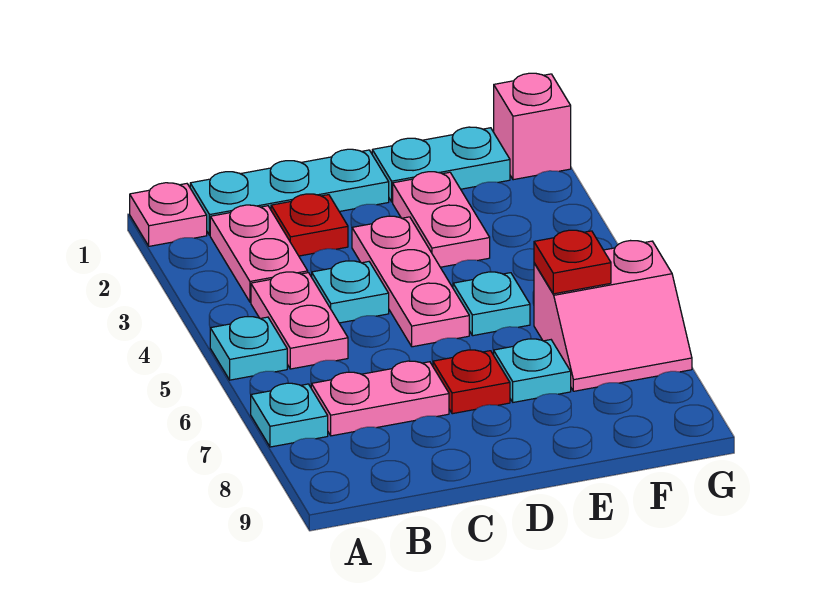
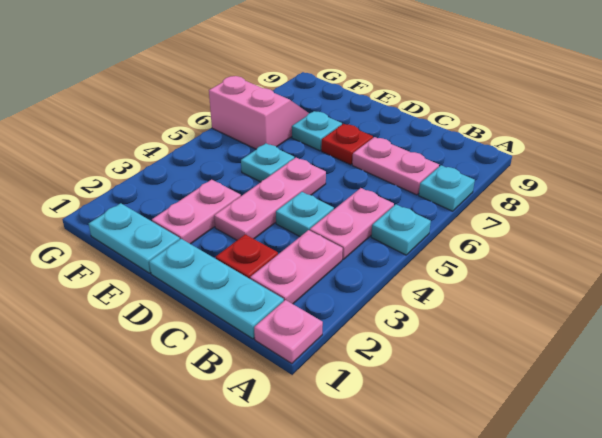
red 1x1 plate [534,230,611,294] -> none
pink 1x1 brick [494,73,571,180] -> none

